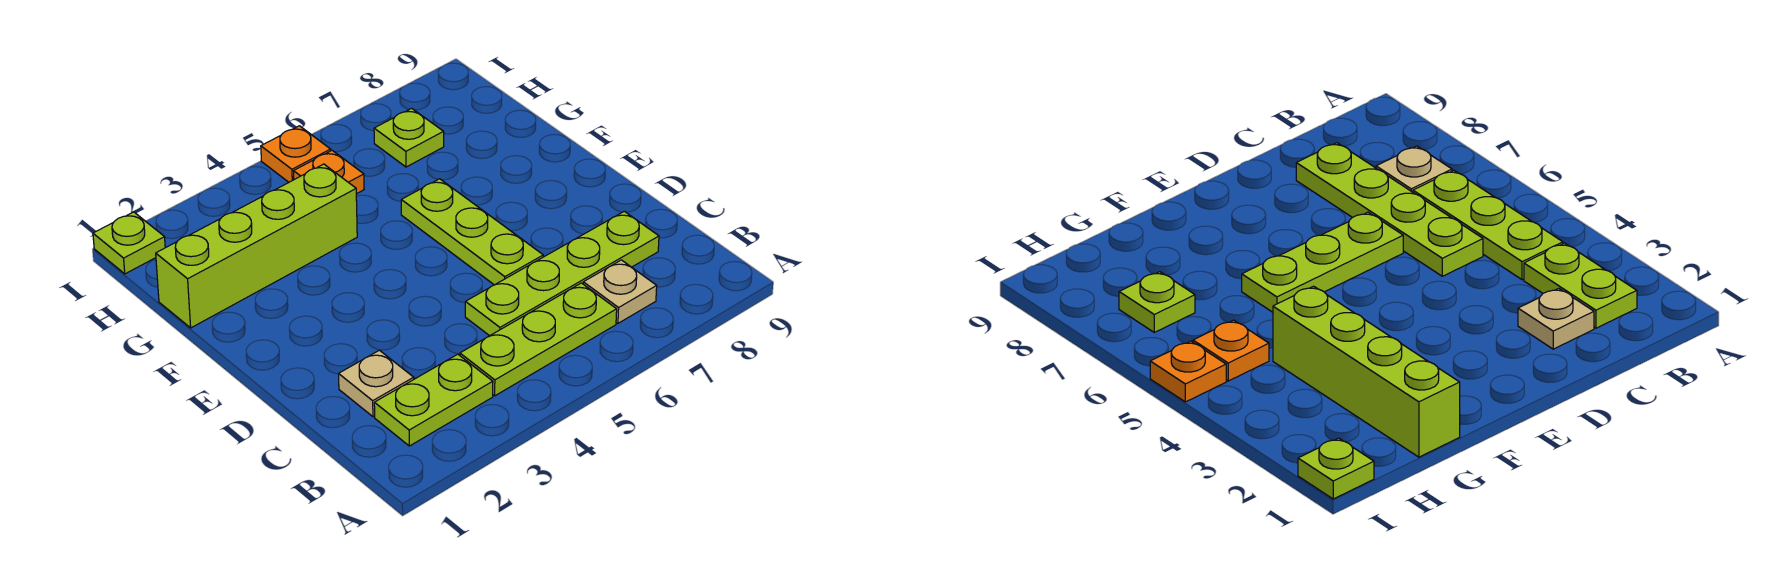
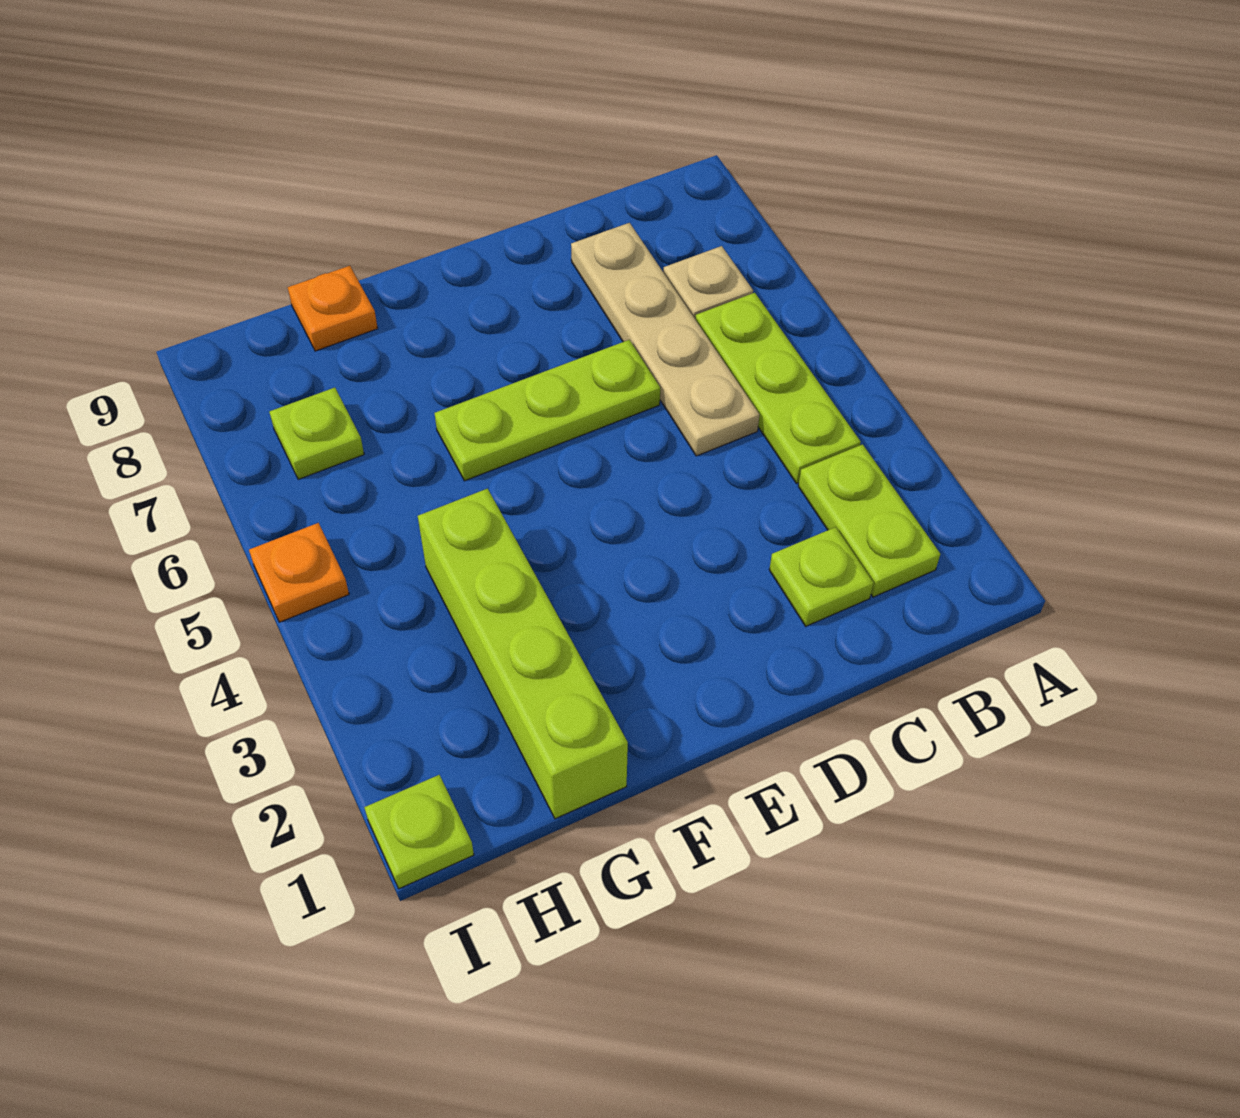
tan 1x1 plate [339,350,414,417] -> lime 1x1 plate [769,527,874,626]
lime 1x4 plate [465,211,659,336] -> tan 1x4 plate [571,223,759,456]
orange 1x1 plate [294,151,364,194] -> orange 1x1 plate moved to [288,266,378,351]

